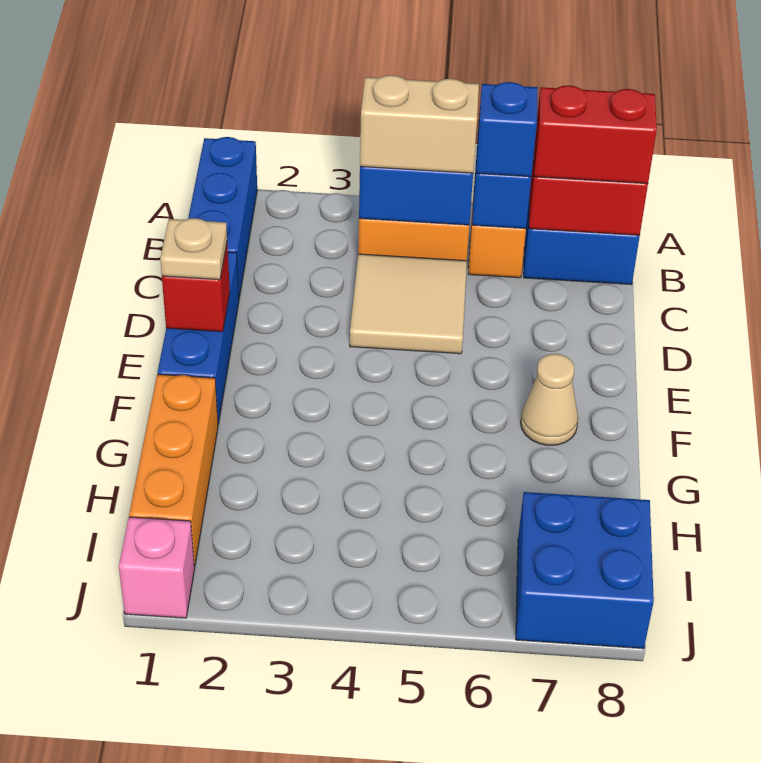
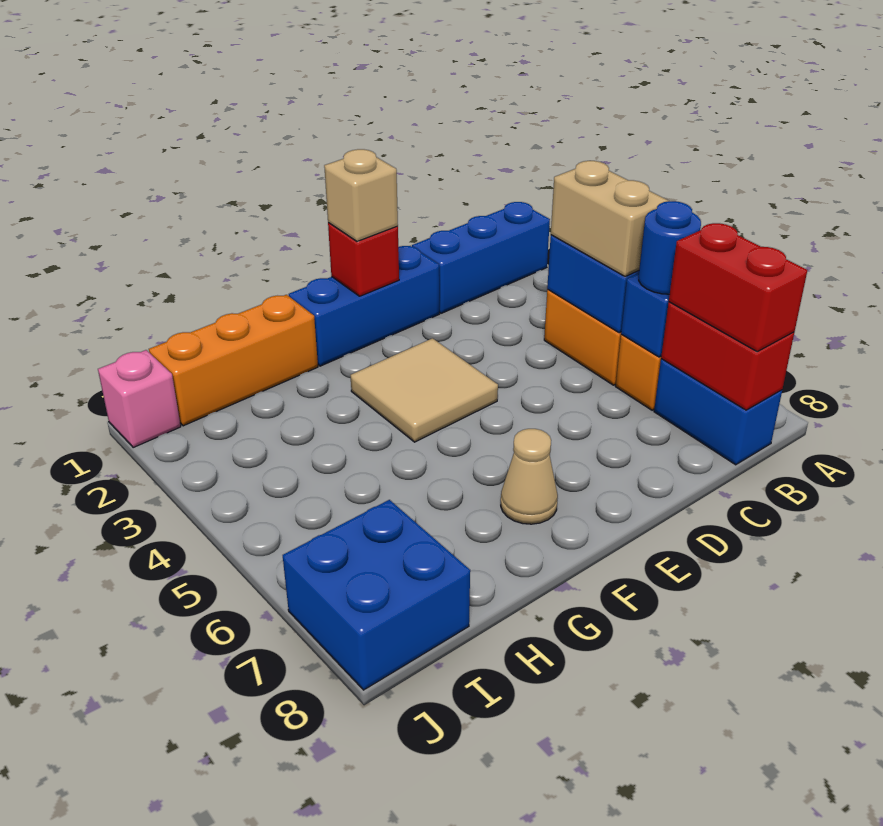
blue 1x1 brick [476,82,538,177] -> blue 1x1 round brick [639,201,701,294]
tan 2x2 tile [350,254,467,354] -> tan 2x2 tile moved to [350,338,498,442]
tan 1x1 plate [160,218,227,280] -> tan 1x1 brick [324,149,398,241]

